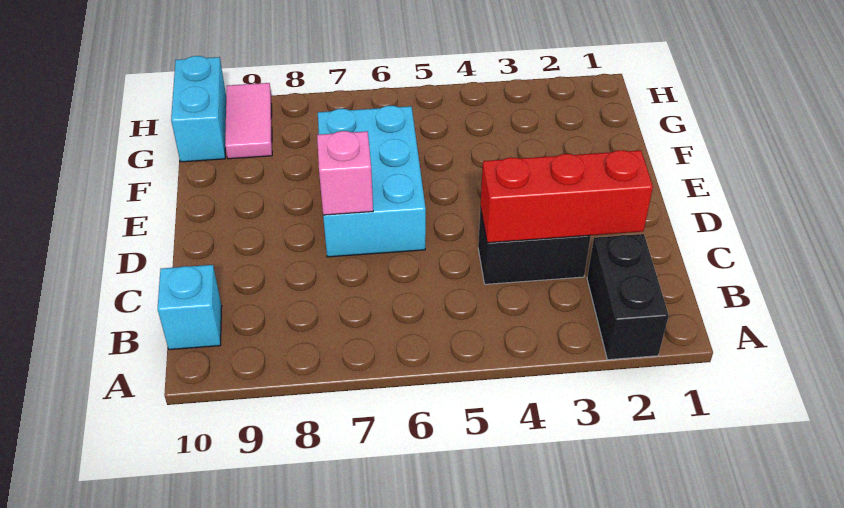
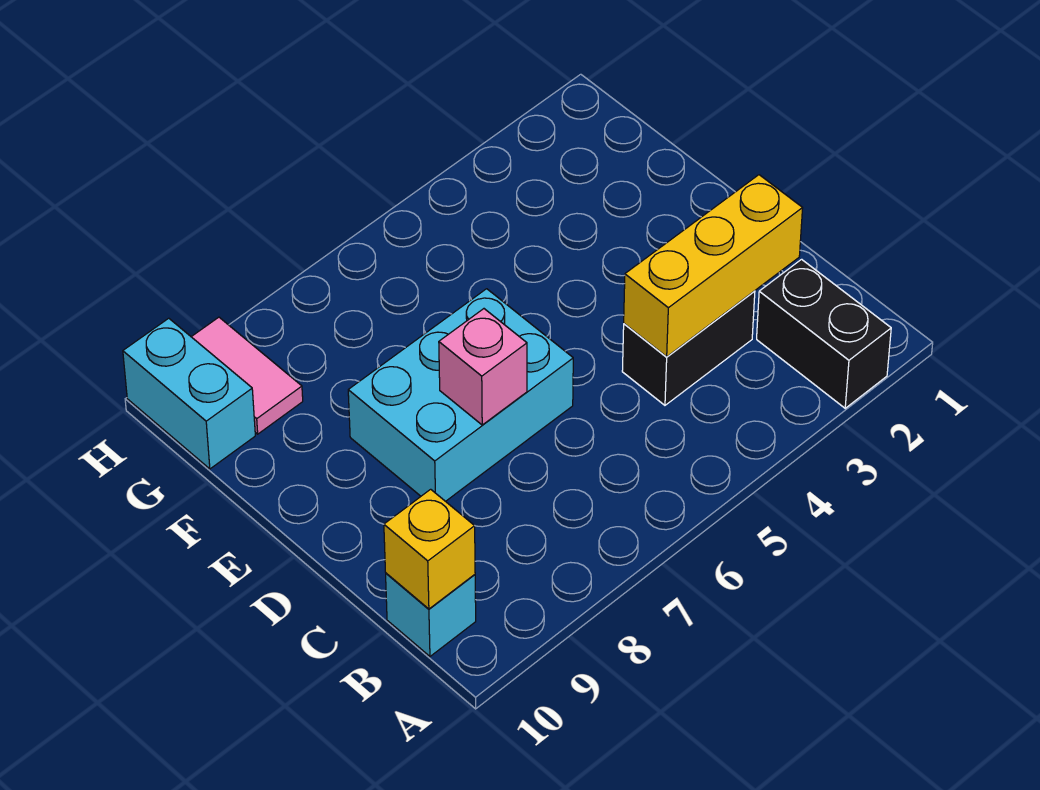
none -> yellow 1x1 brick [384,489,475,609]
red 1x3 brick [480,150,653,243] -> yellow 1x3 brick [624,175,803,357]
cyan 2x3 brick [318,106,426,257] -> cyan 2x3 brick turned to [348,289,573,501]

